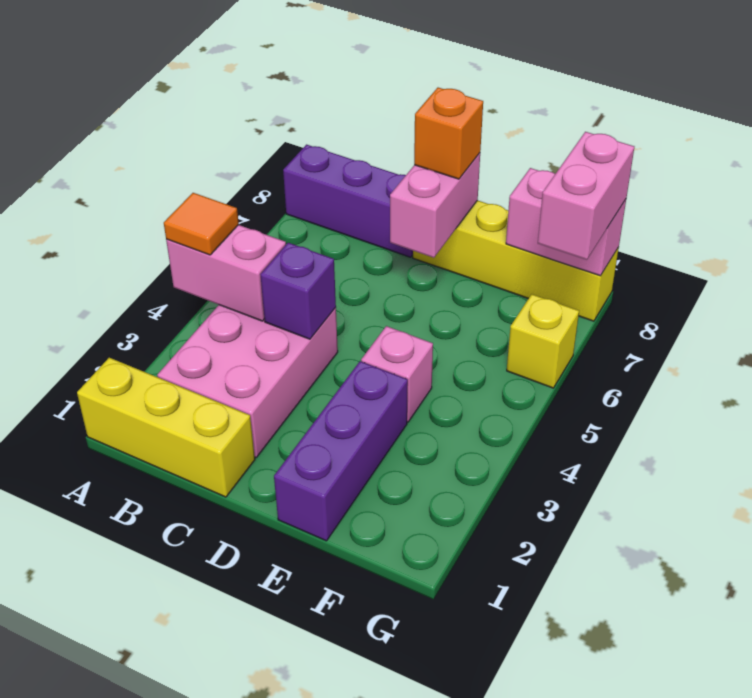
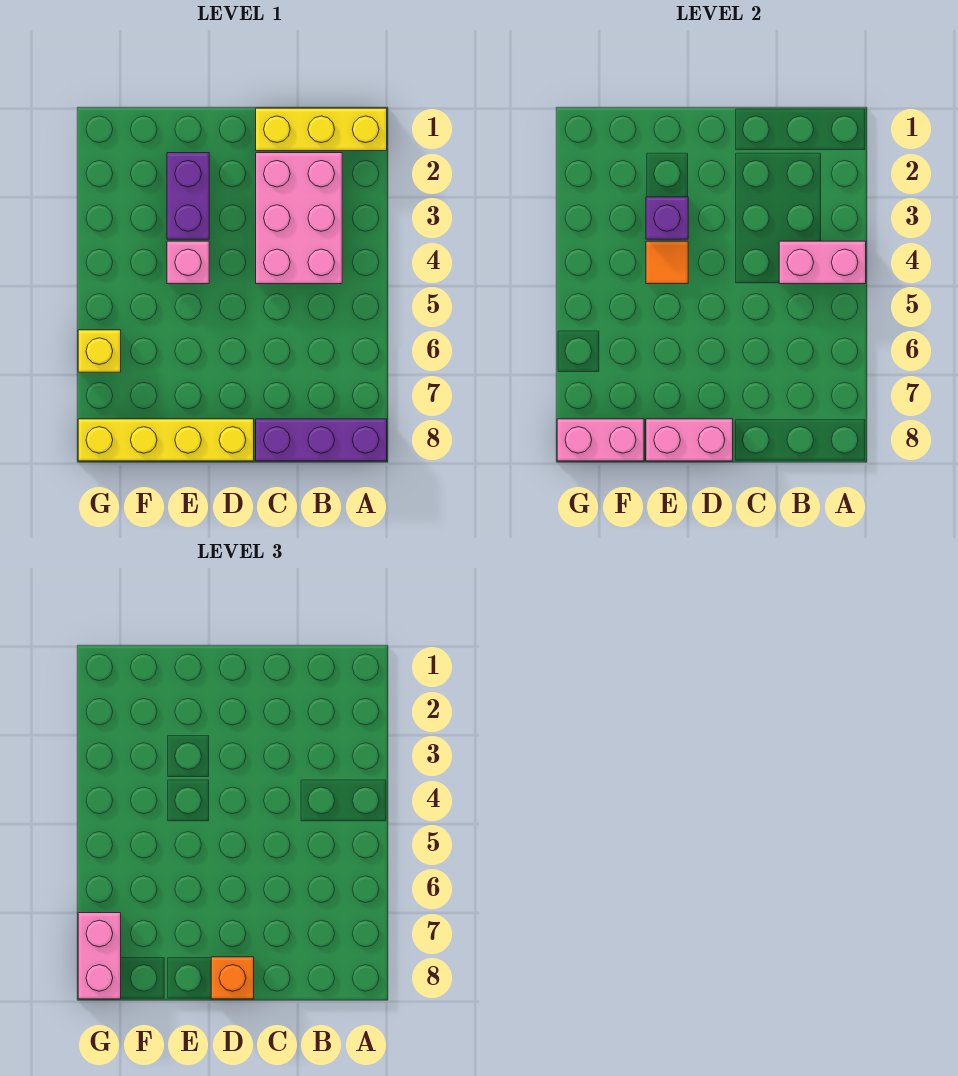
orange 1x1 tile [164,193,239,255] -> orange 1x1 tile moved to [646,241,688,284]
purple 1x1 brick [260,243,336,339] -> purple 1x1 brick moved to [646,197,688,239]
pink 1x2 brick [390,153,480,258] -> pink 1x2 brick turned to [646,419,733,461]
purple 1x3 brick [274,361,408,541] -> purple 1x2 brick [167,153,209,239]

